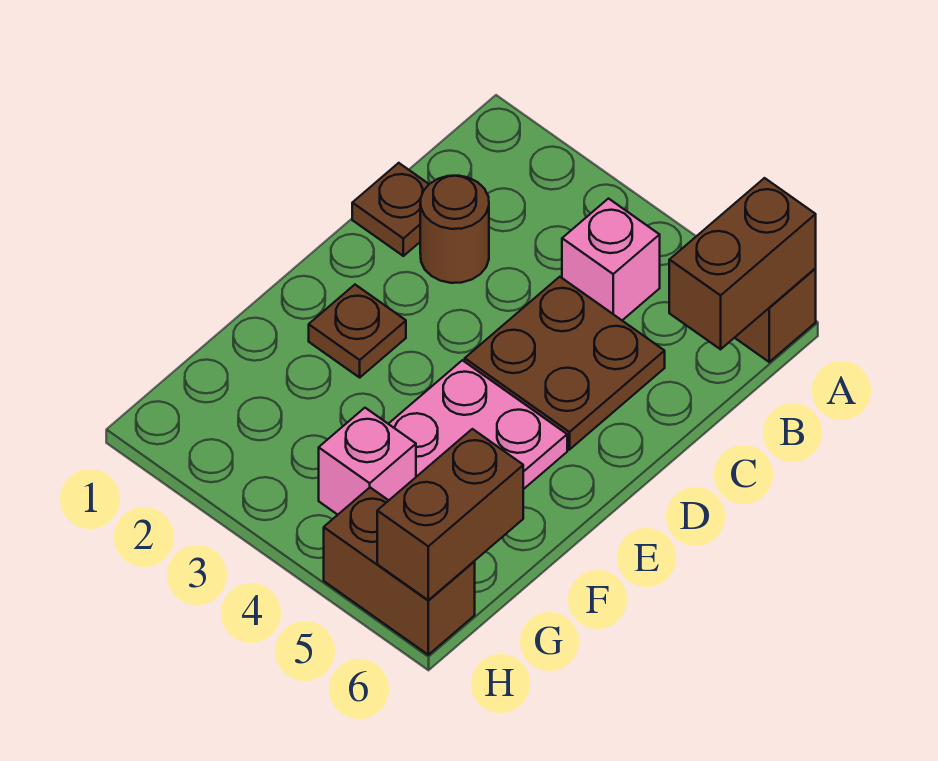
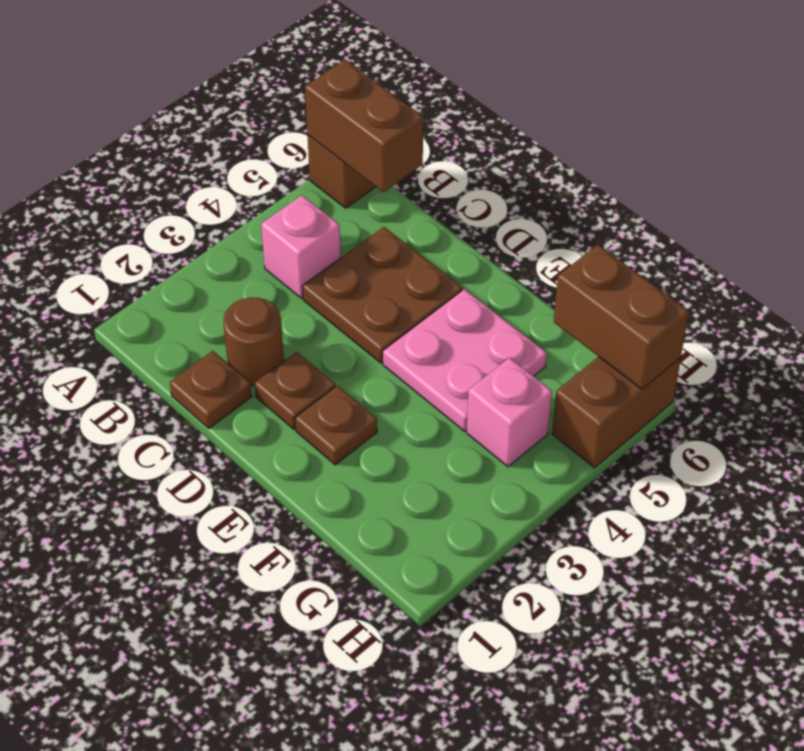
none -> brown 1x1 plate [255,352,335,429]

